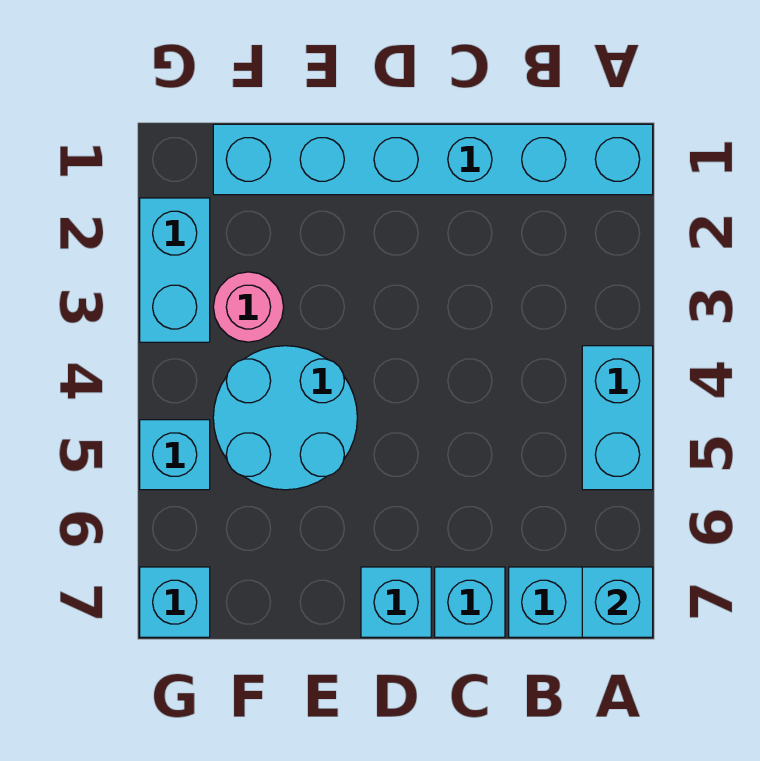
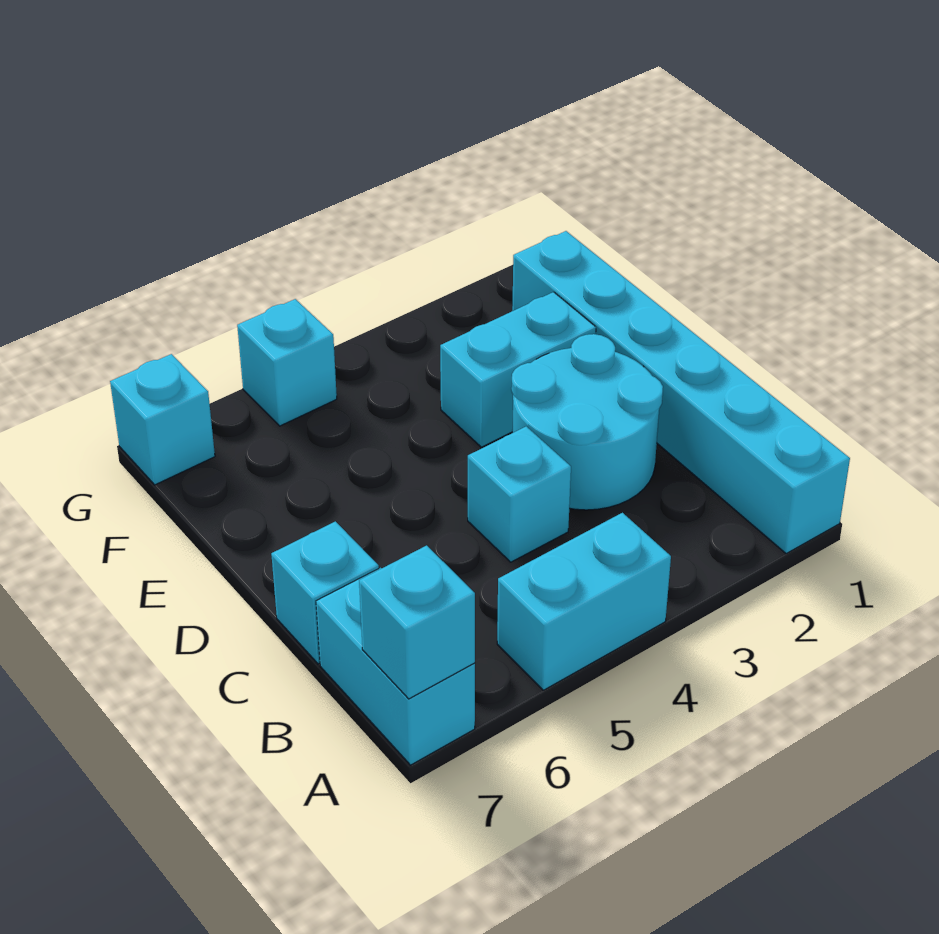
cyan 1x1 brick [361,567,431,637] -> cyan 1x1 brick moved to [468,426,571,562]
cyan 2x2 round brick [213,346,357,490] -> cyan 2x2 round brick moved to [511,334,663,510]
pink 1x1 round brick [213,272,284,342] -> none
cyan 1x2 brick [140,198,210,342] -> cyan 1x2 brick moved to [440,292,596,447]

